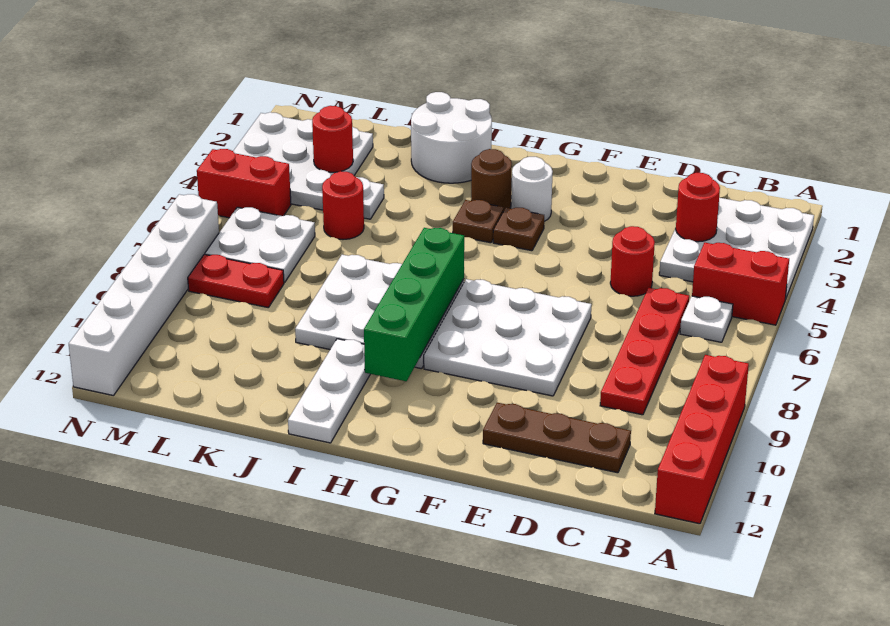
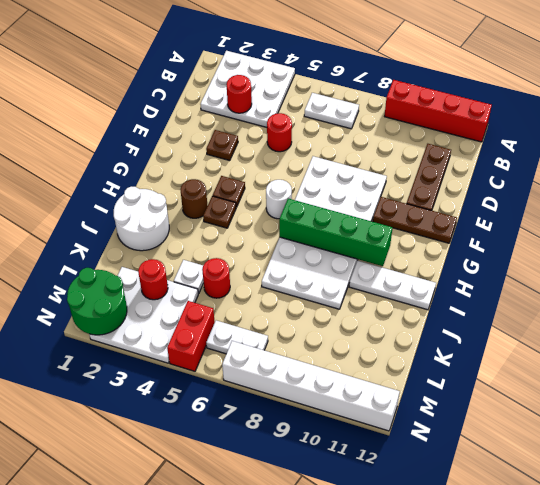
red 1x2 brick [692,243,789,325] -> none
white 1x1 plate [680,296,733,342] -> white 1x2 plate [304,93,359,129]
red 1x4 plate [600,288,689,415] -> none
none -> brown 1x1 plate [206,130,238,161]
none -> brown 1x3 plate [373,197,457,243]
white 1x1 round brick [511,157,553,221] -> white 1x1 round brick moved to [266,180,292,219]
white 2x2 plate [205,207,315,283] -> white 1x2 plate [206,320,268,354]
red 1x2 plate [188,254,284,307] -> none
none -> green 2x2 round brick [67,268,127,335]

